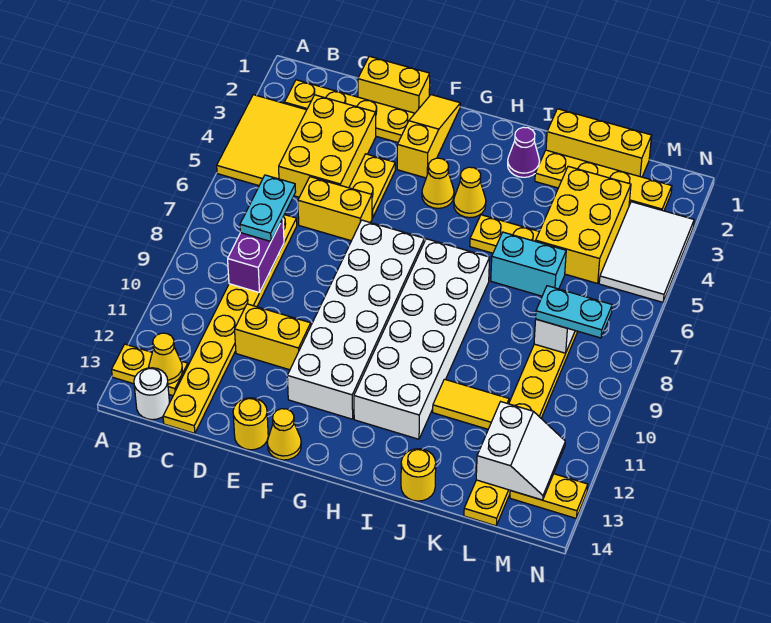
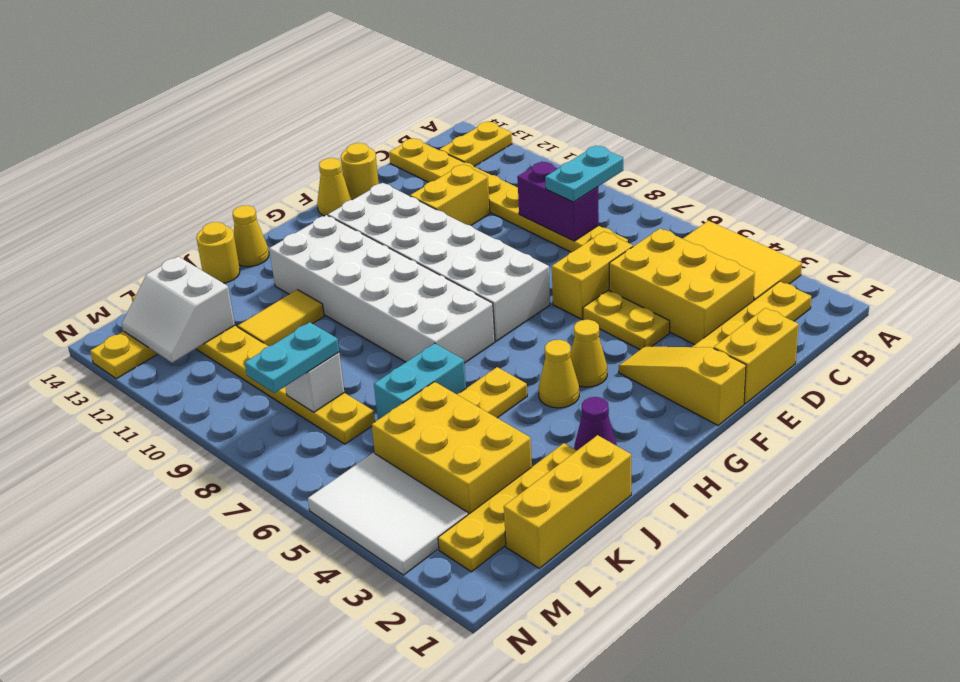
yellow 1x1 cone [149,333,183,384] -> yellow 1x1 cone moved to [233,205,269,267]
white 1x1 round brick [134,368,169,420] -> none
cyan 1x2 plate [240,175,296,241] -> cyan 1x2 plate turned to [545,145,623,202]
yellow 1x3 slope [397,95,460,178] -> yellow 1x3 slope turned to [619,346,746,425]

